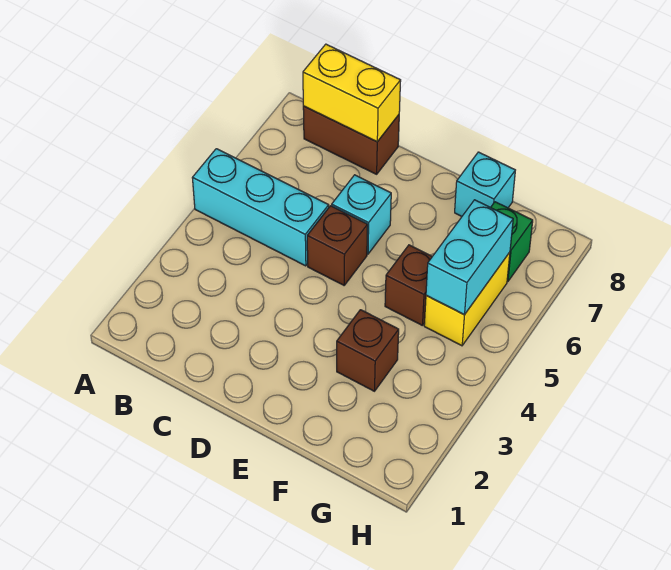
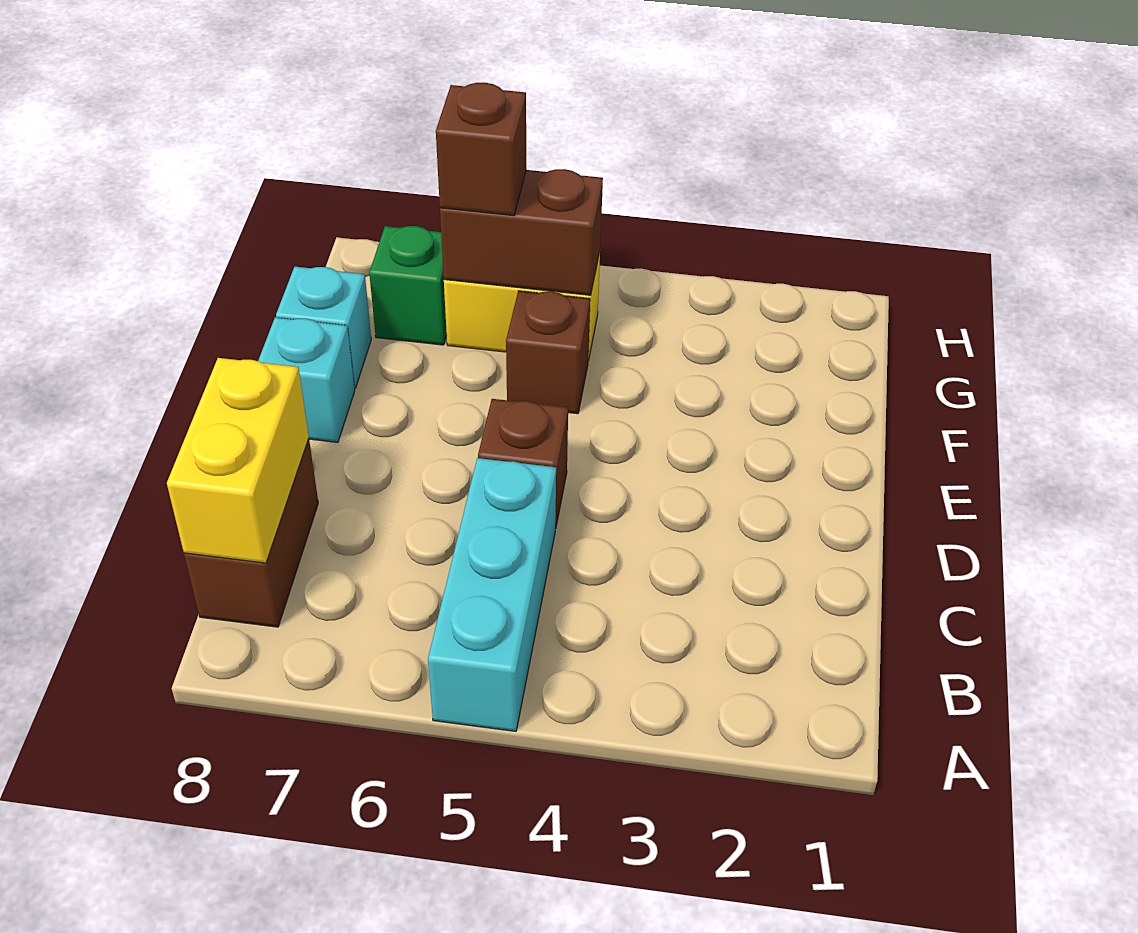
cyan 1x1 brick [332,175,391,254] -> cyan 1x1 brick moved to [258,317,355,442]
brown 1x1 brick [337,310,399,391] -> brown 1x1 brick moved to [436,83,526,216]
cyan 1x2 brick [426,200,513,315] -> brown 1x2 brick [440,169,603,295]

